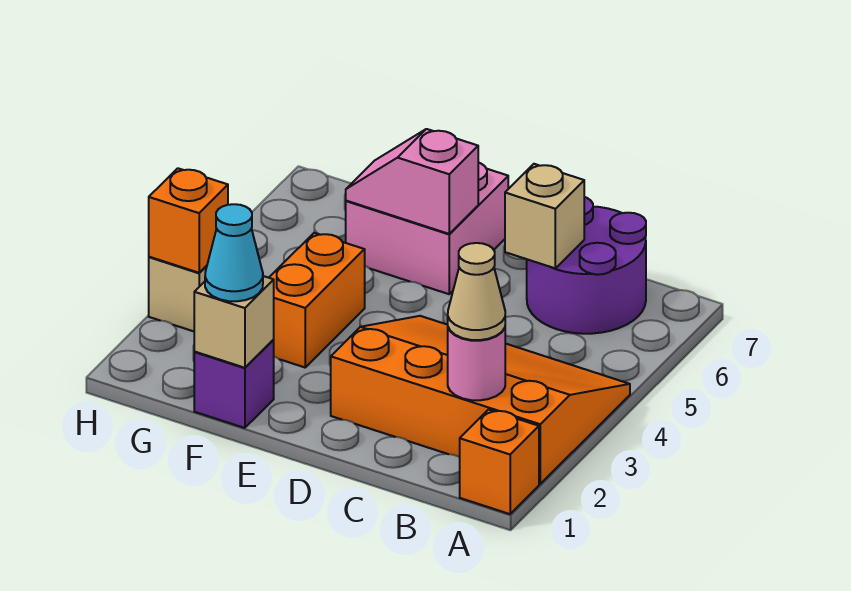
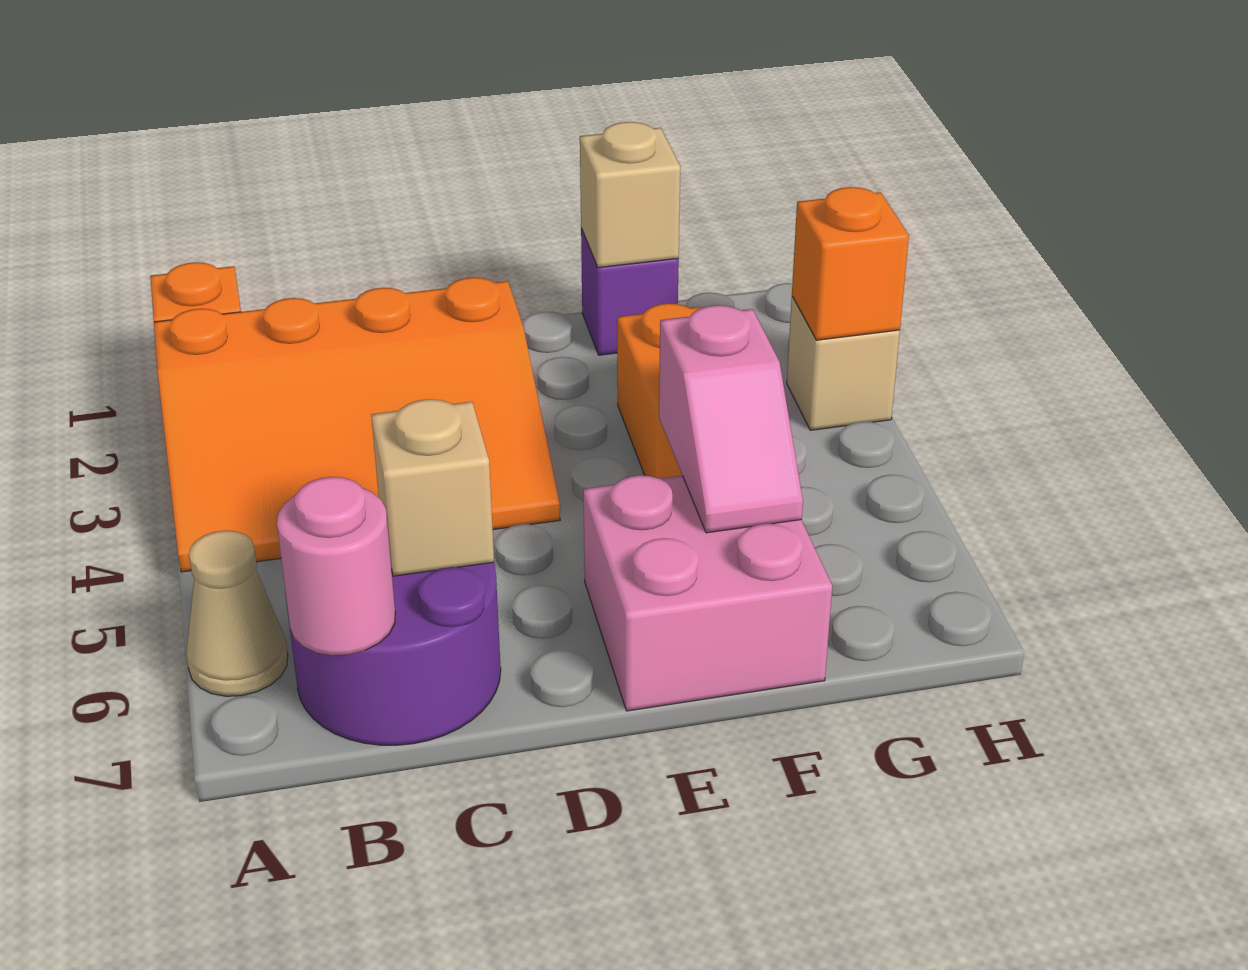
pink 1x1 round brick [448,328,505,400] -> pink 1x1 round brick moved to [277,477,395,655]
tan 1x1 cone [448,243,505,340] -> tan 1x1 cone moved to [186,530,288,696]
pink 1x2 slope [346,129,478,234] -> pink 1x2 slope turned to [659,305,803,533]
cyan 1x1 cone [205,204,263,301] -> none

